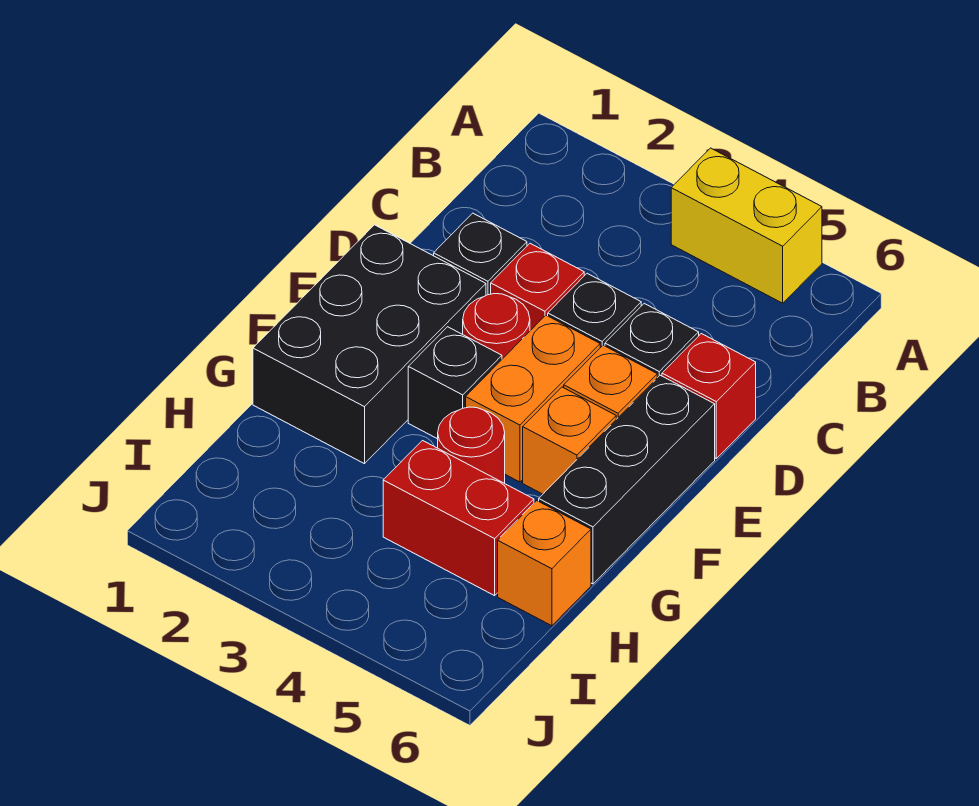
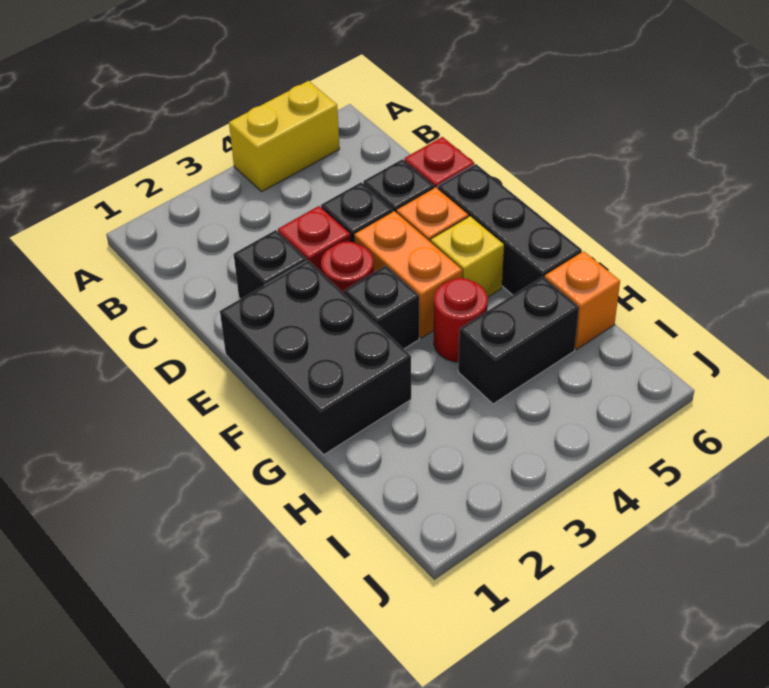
orange 1x1 brick [523,387,616,494] -> yellow 1x1 brick [431,216,504,297]
red 1x2 brick [383,441,534,596] -> black 1x2 brick [458,277,579,404]

